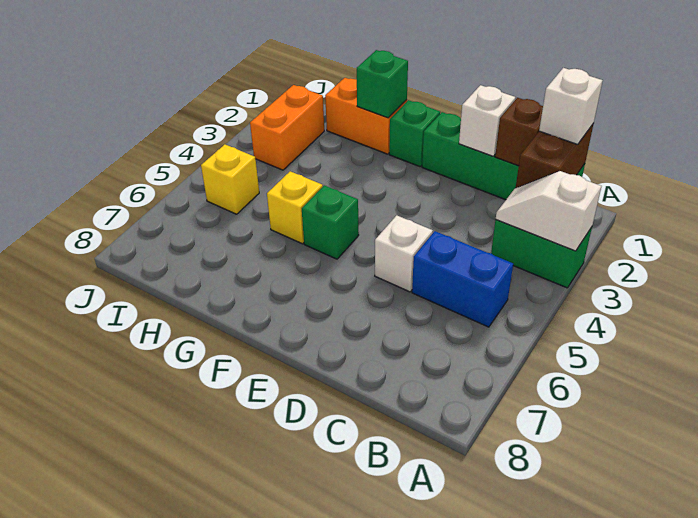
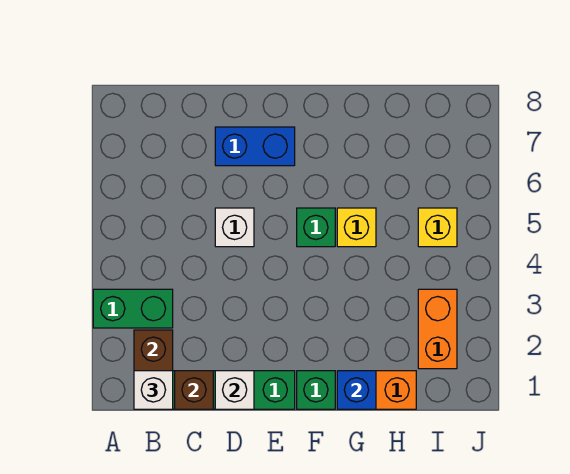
white 1x2 slope [496,171,601,251] -> none
blue 1x2 brick [412,231,513,327] -> blue 1x2 brick moved to [215,127,295,166]
green 1x1 brick [357,50,408,118] -> blue 1x1 brick [337,371,376,409]

